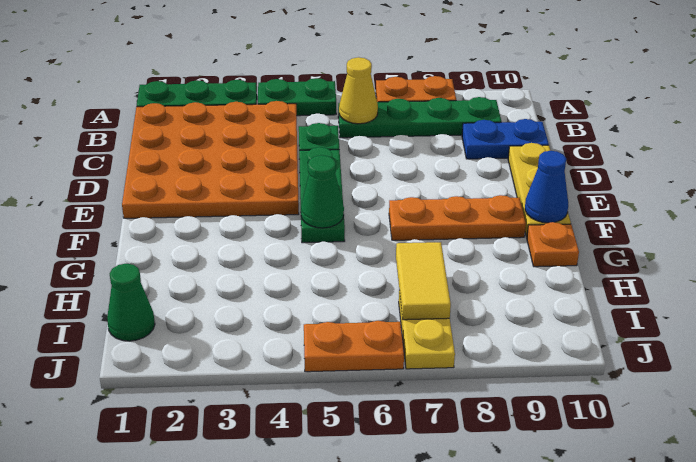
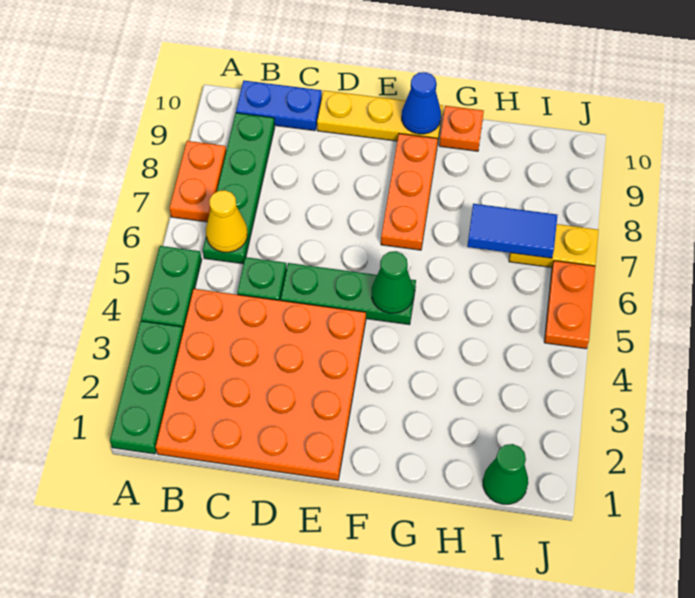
blue 1x2 plate [462,119,549,159] -> blue 1x2 plate turned to [236,81,322,131]
yellow 1x2 tile [396,242,451,320] -> blue 1x2 tile [467,204,557,258]

